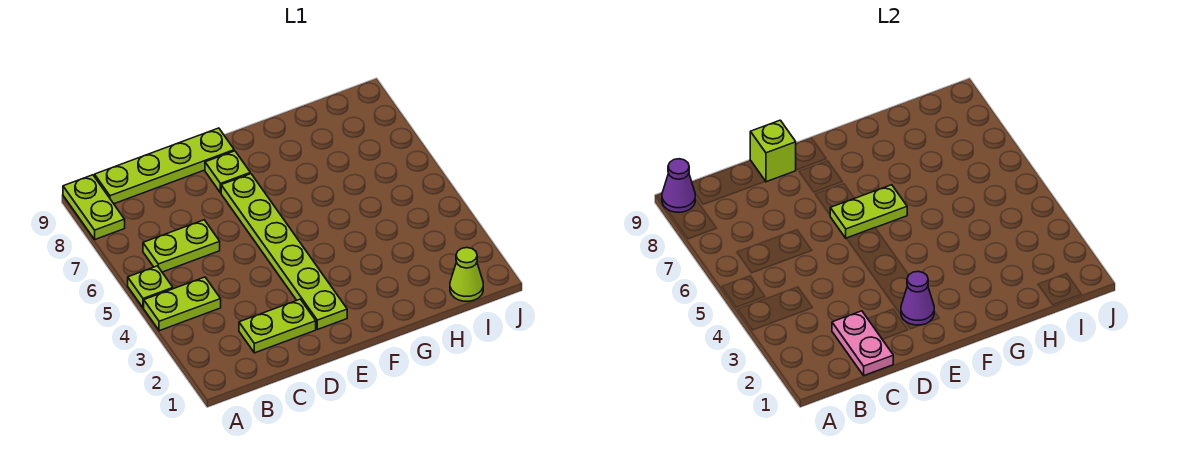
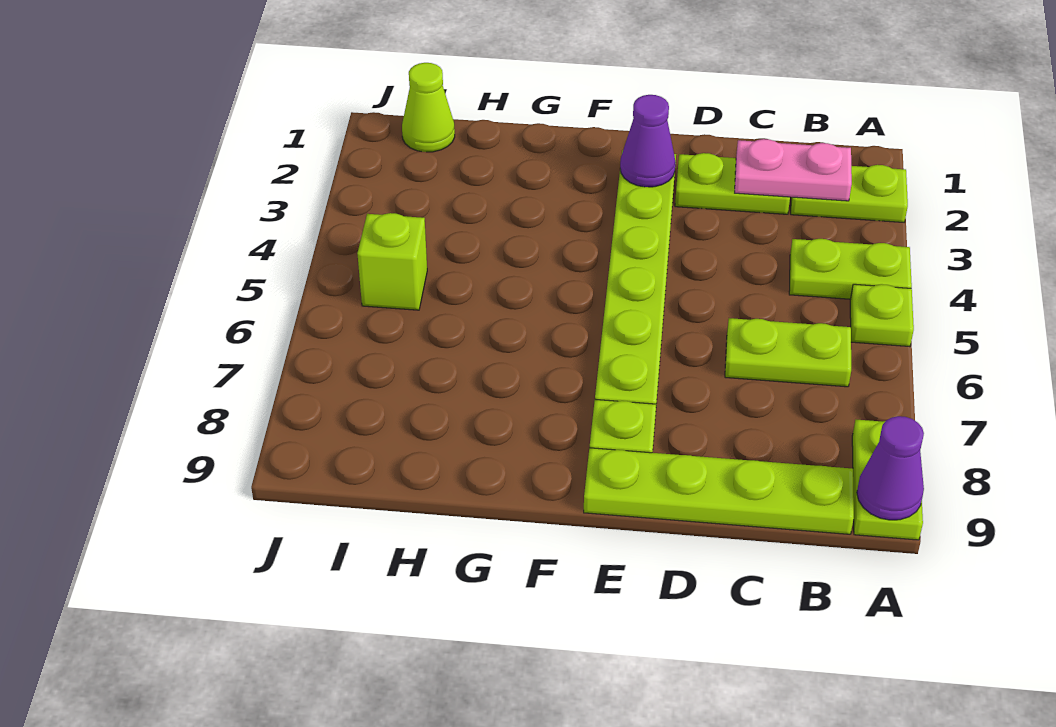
pink 1x2 plate [832,311,893,375] -> pink 1x2 plate turned to [735,139,852,201]
lime 1x1 brick [750,120,796,182] -> lime 1x1 brick moved to [357,213,427,310]
lime 1x2 plate [830,185,907,238] -> lime 1x2 plate moved to [791,165,908,222]

